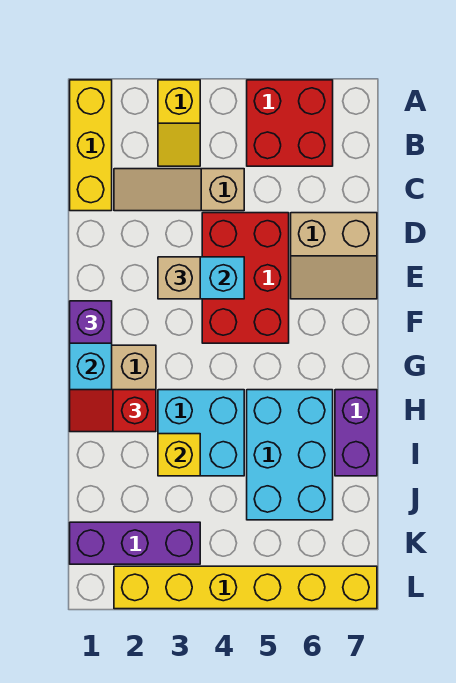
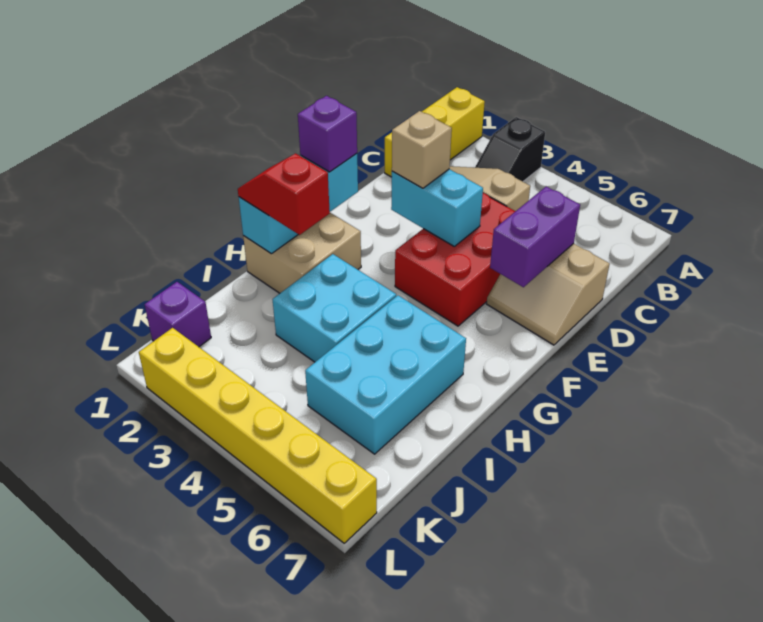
yellow 1x2 slope [158,80,200,166] -> black 1x2 slope [475,117,545,182]
red 2x2 brick [247,80,333,166] -> none
purple 1x2 brick [335,390,377,476] -> purple 1x2 brick moved to [490,187,580,287]
yellow 1x1 brick [158,434,200,476] -> none
purple 1x3 brick [70,522,200,564] -> purple 1x1 brick [145,282,211,347]

